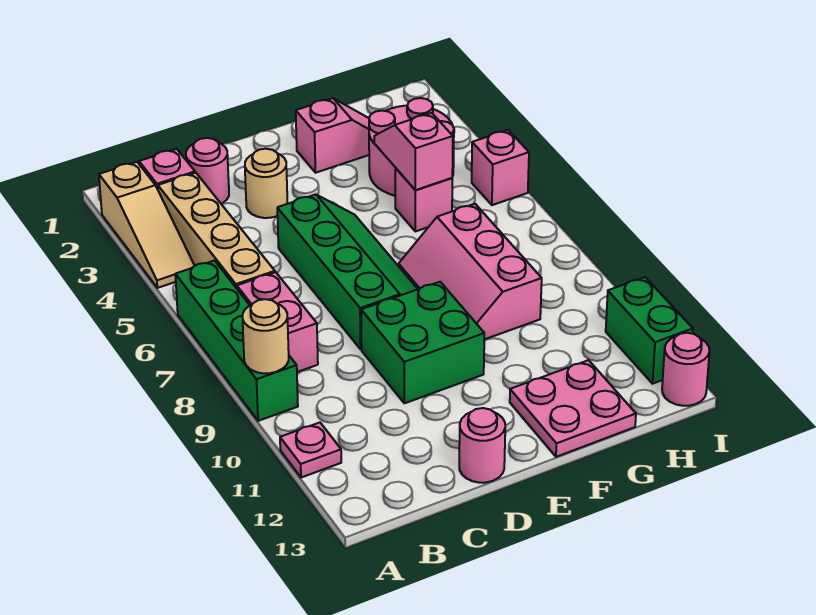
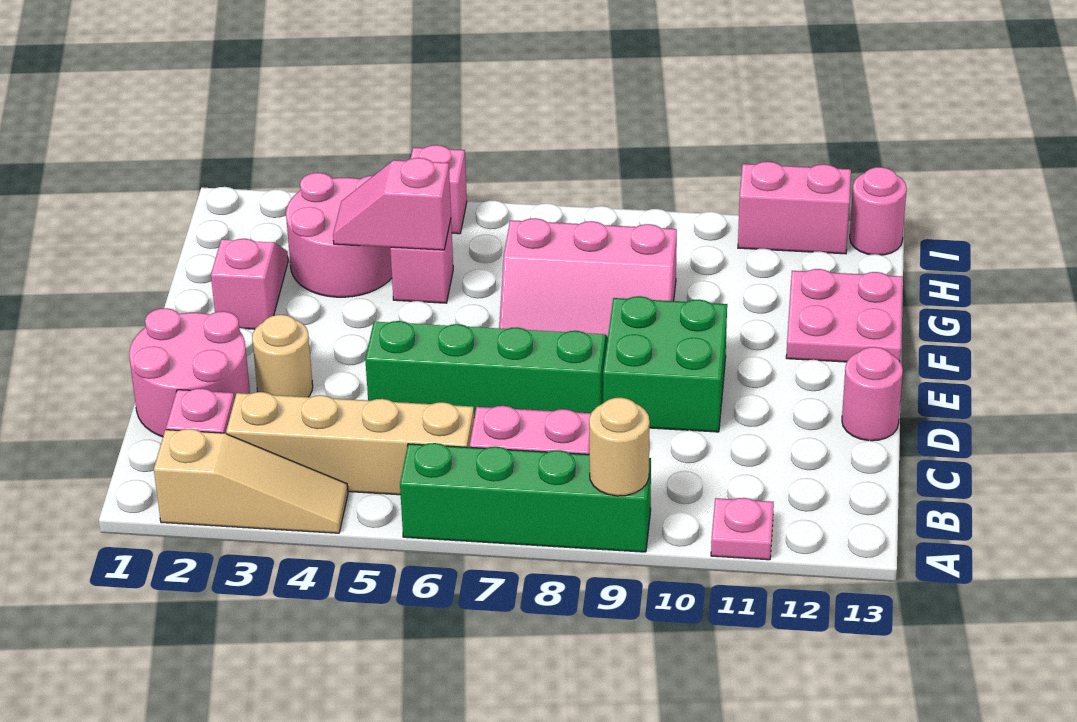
pink 1x1 round brick [186,138,229,204] -> pink 2x2 round brick [129,308,250,437]
green 1x2 brick [606,277,693,384] -> pink 1x2 brick [738,162,851,254]

